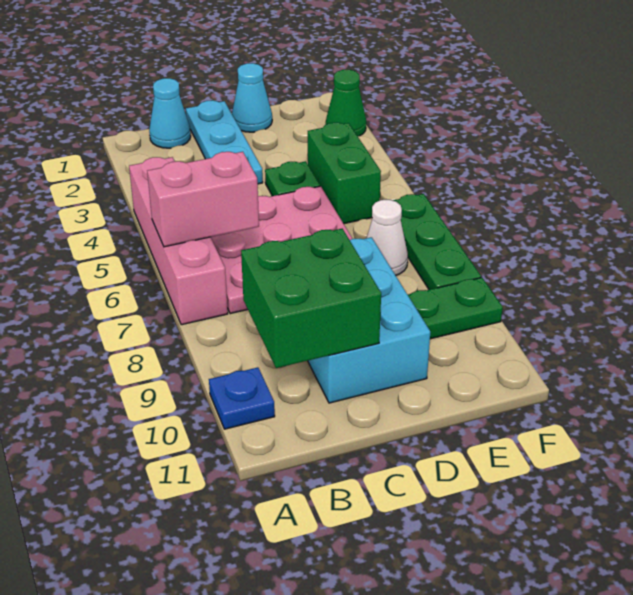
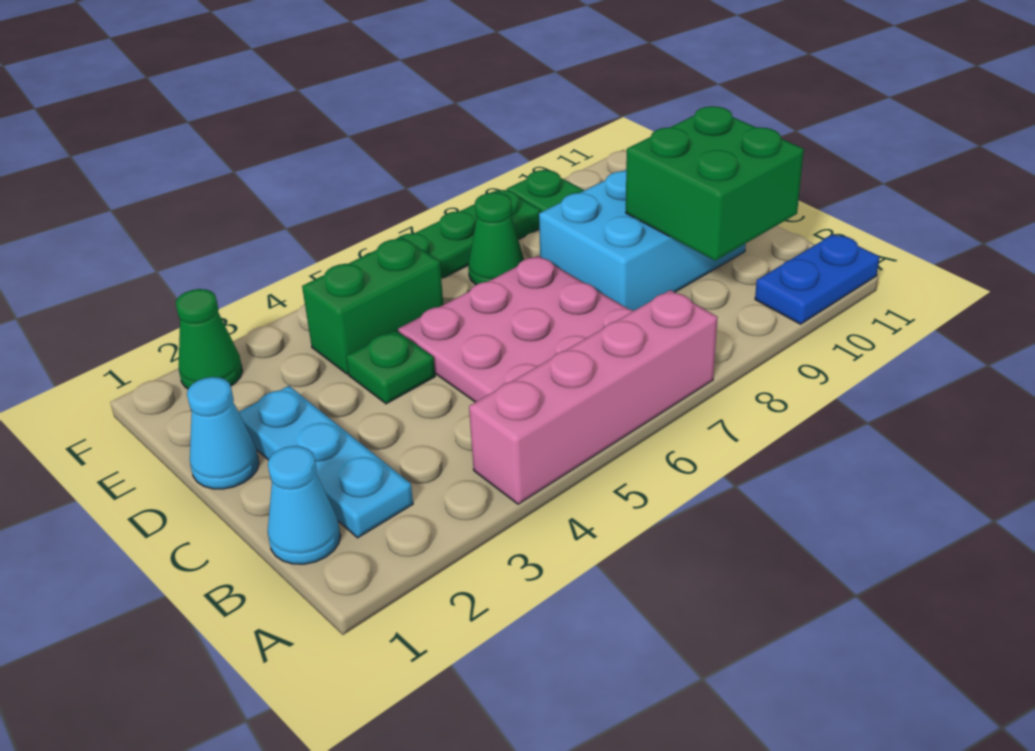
pink 1x2 brick [147,152,259,247] -> none
blue 1x1 plate [209,367,275,429] -> blue 1x2 plate [755,234,879,324]
cyan 1x3 plate [186,100,263,184] -> cyan 1x3 plate turned to [239,386,413,538]
white 1x1 cone [367,200,408,275] -> green 1x1 cone [468,193,524,285]

